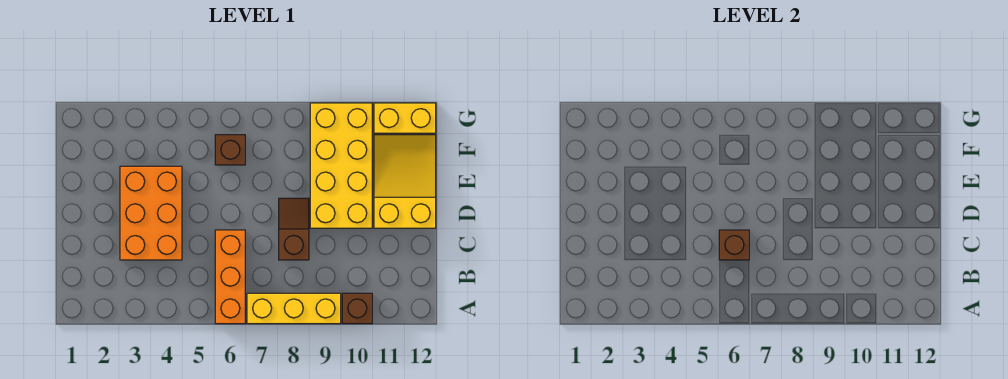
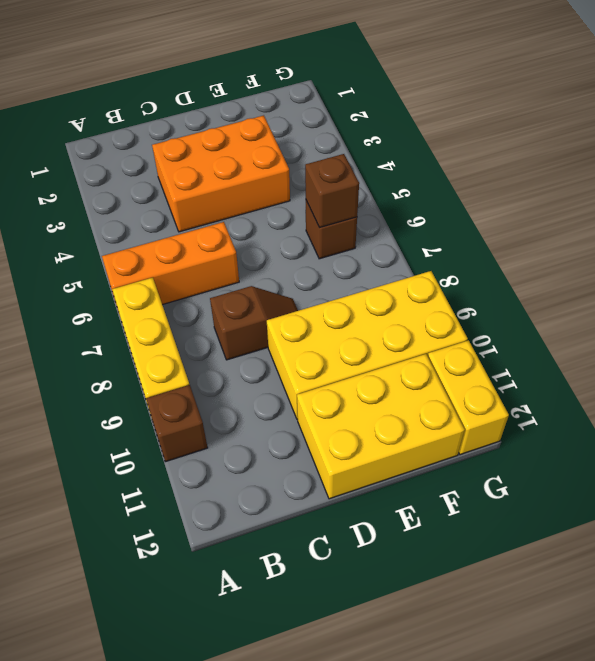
brown 1x1 brick [719,230,749,260] -> brown 1x1 brick moved to [305,154,359,228]
yellow 2x3 slope [374,135,436,228] -> yellow 2x3 brick [297,354,465,499]

